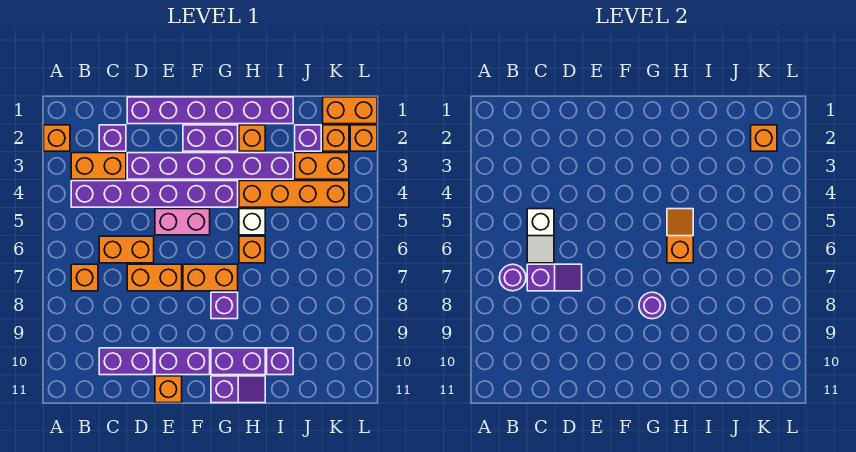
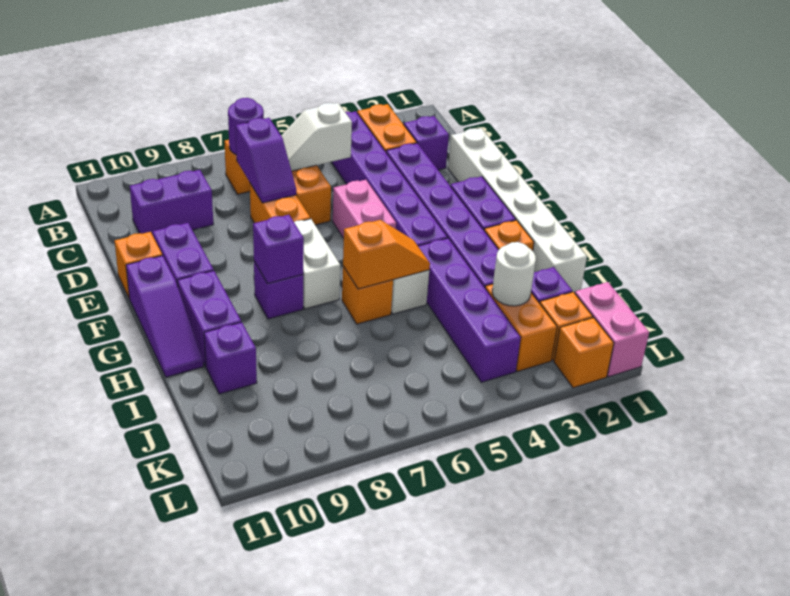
orange 1x1 brick [44,125,70,151] -> none
purple 1x2 brick [99,348,154,375] -> purple 1x2 brick turned to [130,170,213,235]
purple 1x6 brick [127,97,293,124] -> white 1x6 brick [448,128,587,293]
orange 1x2 brick [183,264,238,291] -> white 1x2 brick [294,219,340,309]
purple 1x1 round brick [639,292,665,319] -> purple 1x1 brick [253,215,304,284]
purple 1x2 slope [211,376,265,403] -> purple 1x3 slope [126,256,203,377]
orange 1x4 brick [239,181,349,207] -> purple 1x4 brick [418,238,521,382]
none -> white 1x1 round brick [492,242,536,306]
orange 1x2 brick [323,97,377,124] -> pink 1x2 brick [575,282,649,377]
orange 1x1 brick [751,125,777,151] -> none

